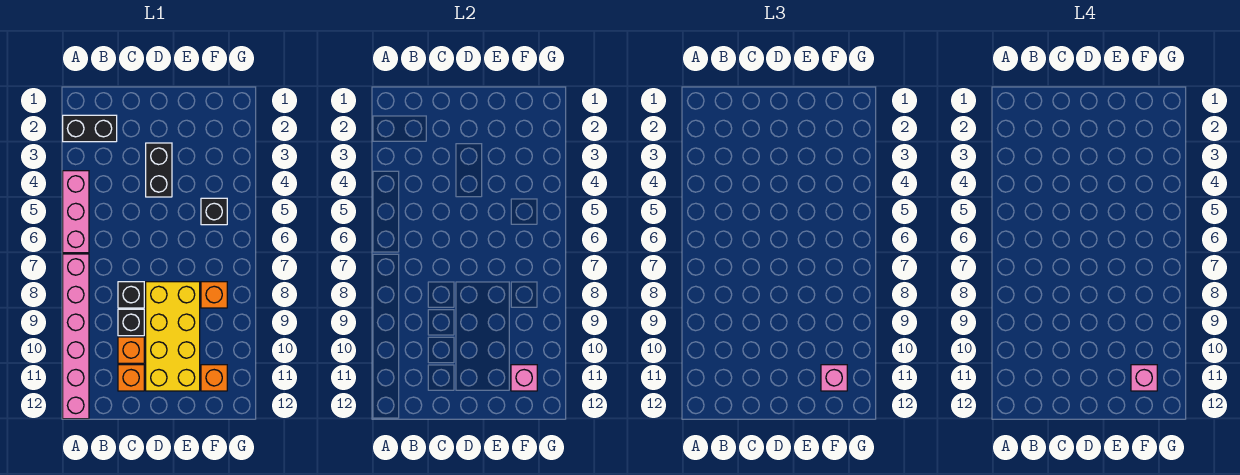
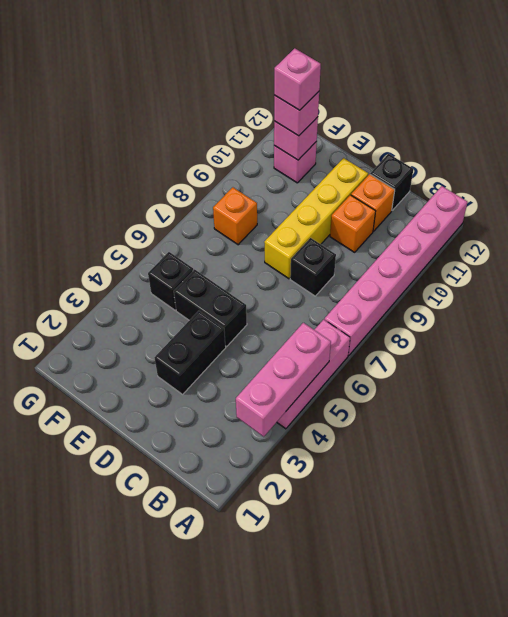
black 1x2 brick [63,115,117,142] -> black 1x2 brick moved to [174,269,247,347]
none -> pink 1x3 brick [236,323,331,437]
black 1x1 brick [118,309,144,336] -> black 1x1 brick moved to [370,154,413,210]
yellow 2x4 brick [146,282,200,391] -> yellow 1x4 brick [264,158,368,279]
orange 1x1 brick [201,365,227,391] -> pink 1x1 brick [274,142,317,183]

